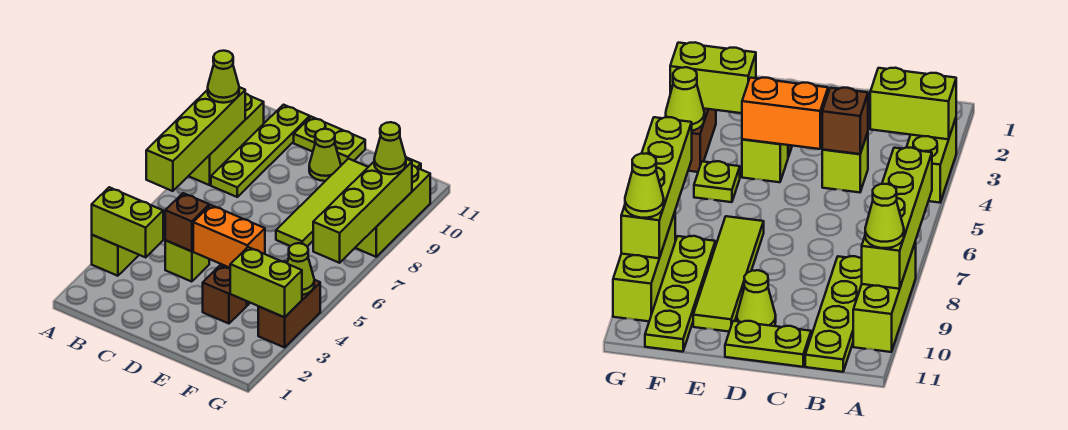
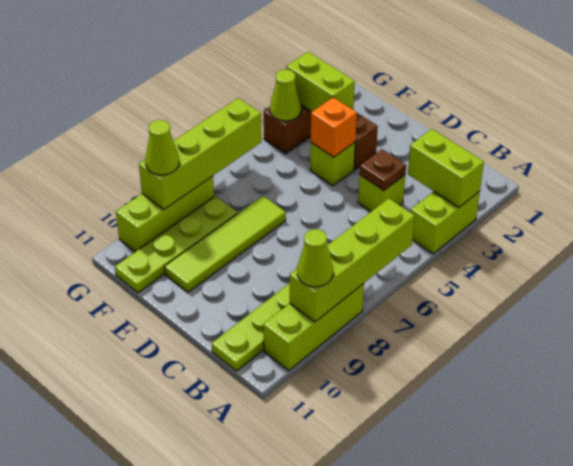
brown 1x1 brick [165,193,209,251] -> brown 1x1 plate [360,149,406,191]
lime 1x2 plate [294,117,365,164] -> none
orange 1x2 brick [193,205,265,268] -> orange 1x1 brick [311,97,357,157]
lime 1x1 cone [309,129,341,181] -> none
lime 1x1 plate [694,161,740,202] -> none

